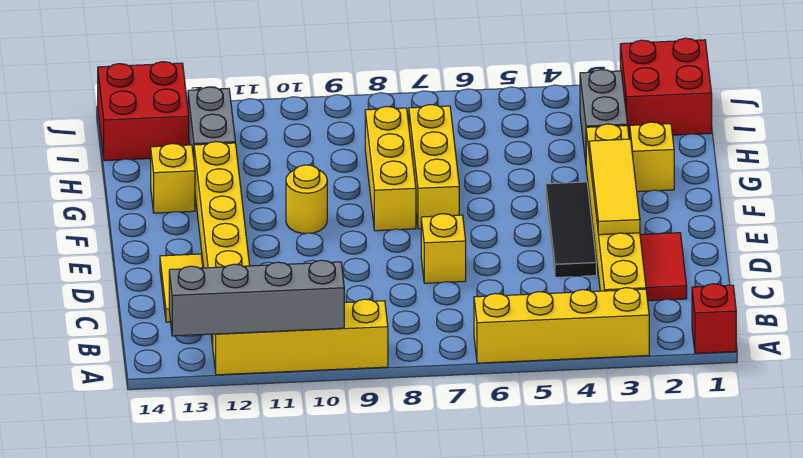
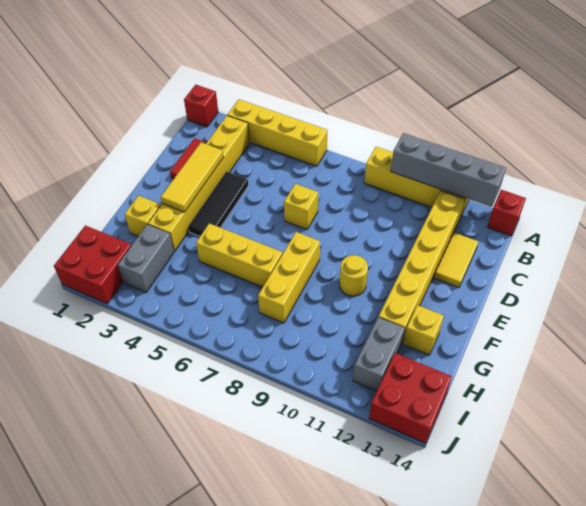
none -> red 1x1 brick [487,190,526,236]
yellow 1x3 brick [409,105,459,229] -> yellow 1x3 brick turned to [196,223,282,287]

